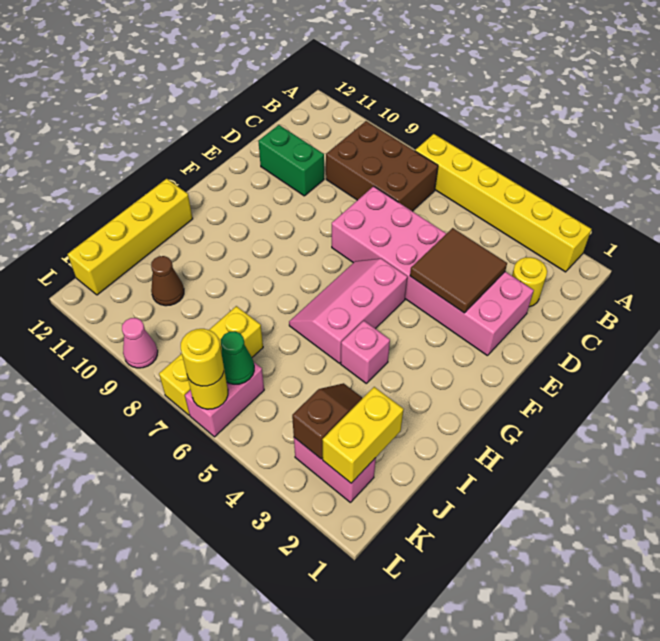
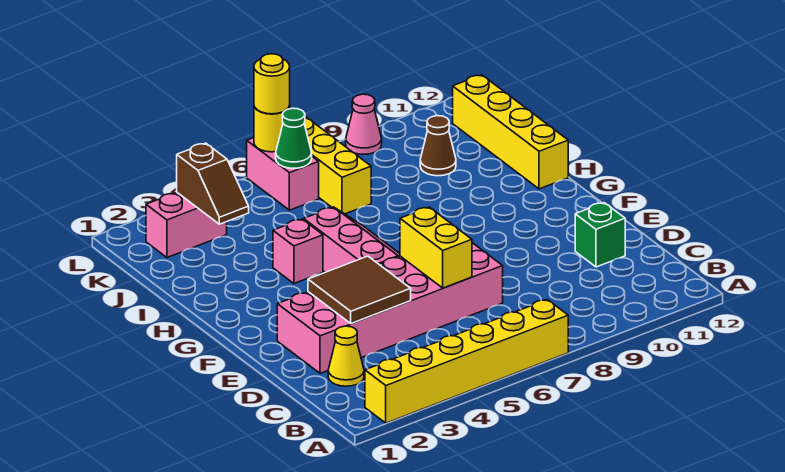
brown 2x3 brick [326,121,438,211] -> none
yellow 1x1 round brick [512,257,547,307] -> yellow 1x1 cone [328,326,364,386]
green 1x2 brick [258,125,324,196] -> green 1x1 brick [575,203,625,267]
yellow 1x2 brick [322,387,404,483] -> yellow 1x2 brick moved to [400,207,472,288]

